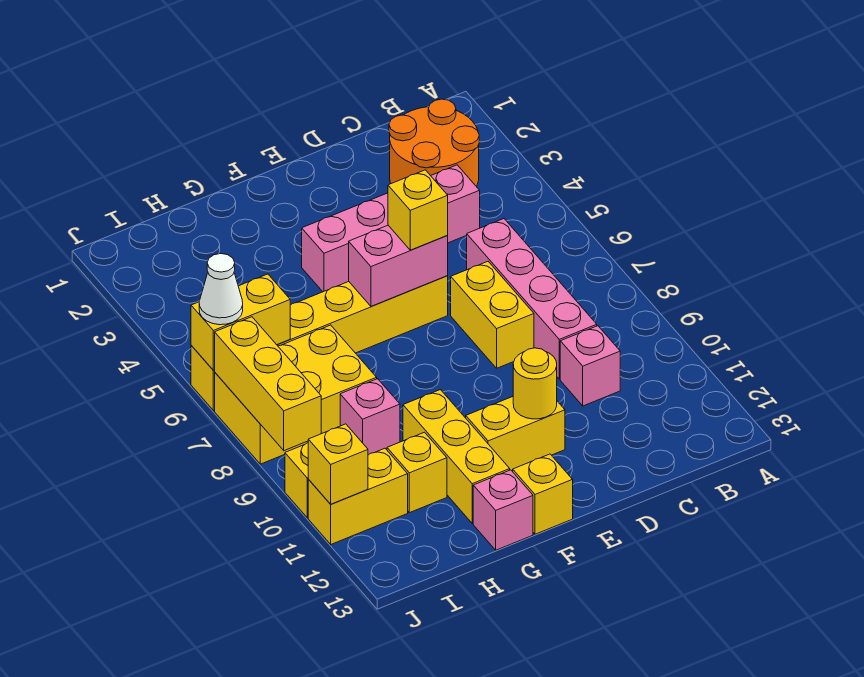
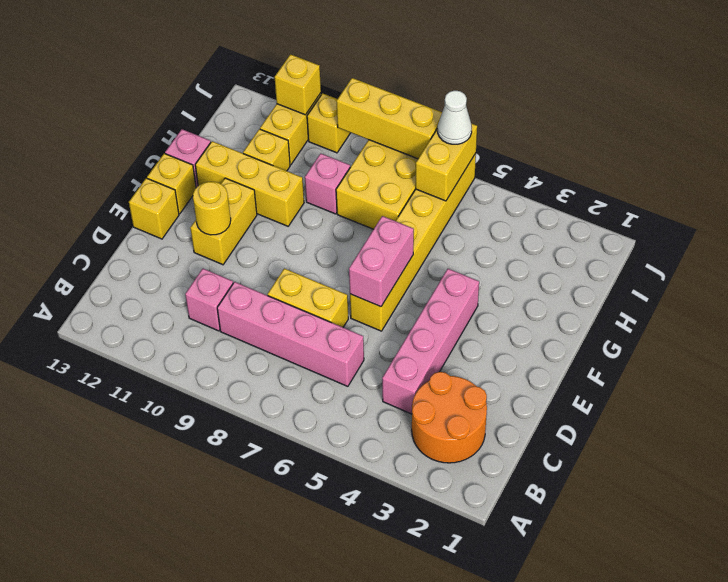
yellow 1x1 brick [388,170,448,250] -> yellow 1x1 brick moved to [129,178,179,239]

